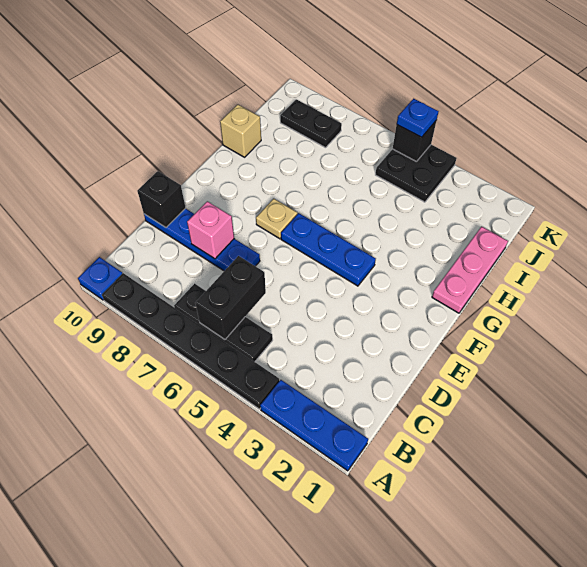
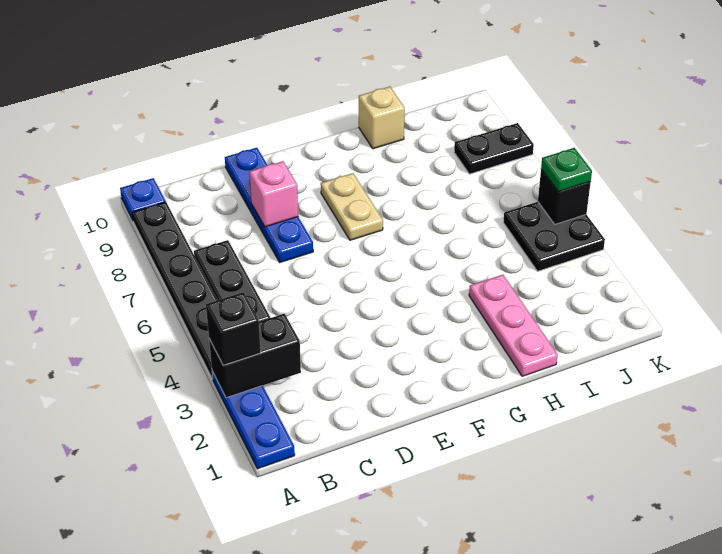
black 1x2 brick [196,256,266,340] -> black 1x2 brick moved to [209,314,301,398]
black 1x1 brick [137,171,185,228] -> black 1x1 brick moved to [206,292,261,365]
blue 1x3 plate [281,213,376,286] -> none
tan 1x1 plate [256,199,297,239] -> tan 1x2 plate [321,173,383,240]
pink 1x3 plate [432,227,508,313] -> pink 1x3 plate turned to [469,275,558,376]
black 1x2 plate [280,99,342,148] -> black 1x2 plate turned to [454,123,534,174]
blue 1x1 plate [397,99,439,137] -> green 1x1 plate [541,148,592,192]

